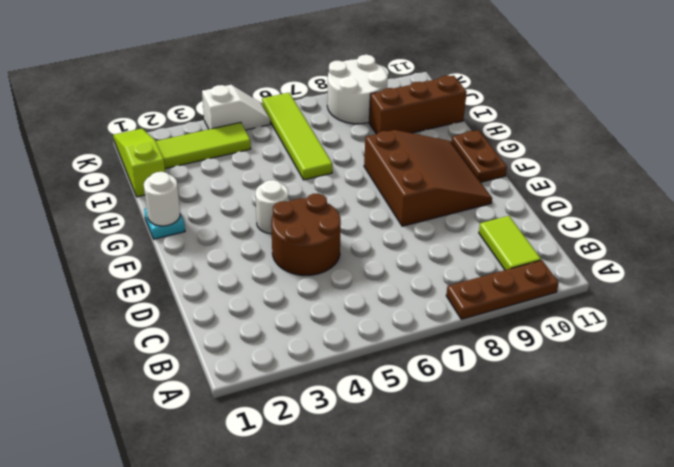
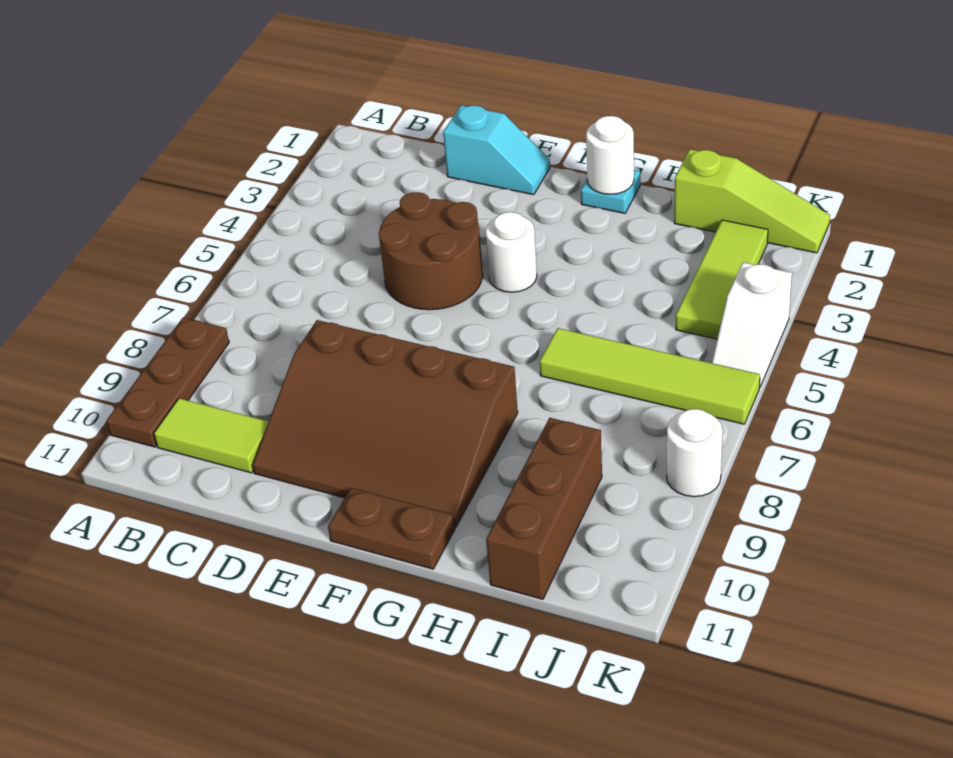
none -> cyan 1x2 slope [443,105,550,195]
brown 3x3 slope [364,130,492,226] -> brown 3x4 slope [253,320,518,527]
white 2x2 round brick [327,55,388,124] -> white 1x1 round brick [667,409,723,497]

